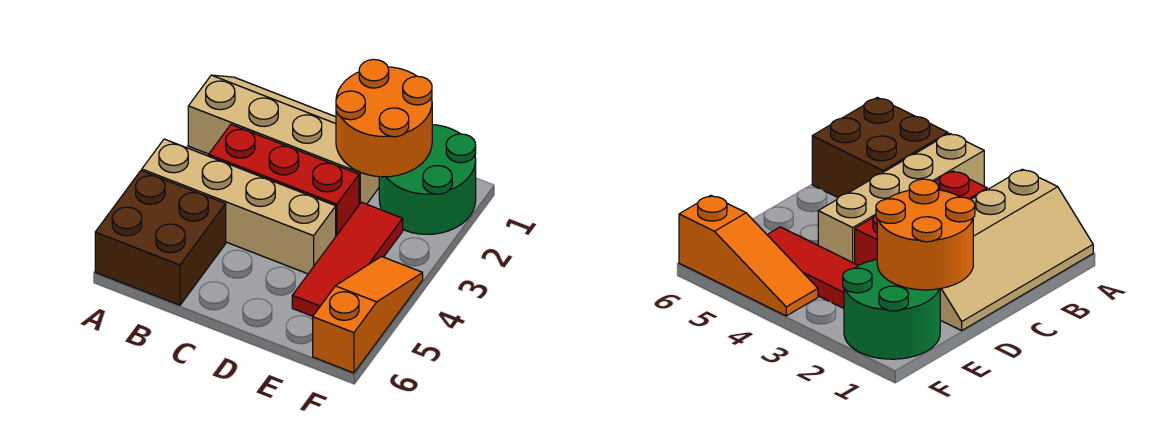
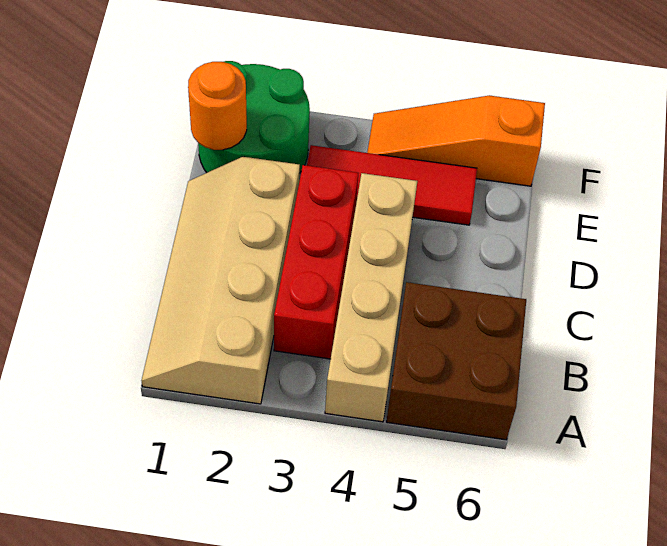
orange 2x2 round brick [336,59,432,177] -> orange 1x1 round brick [188,62,247,150]

